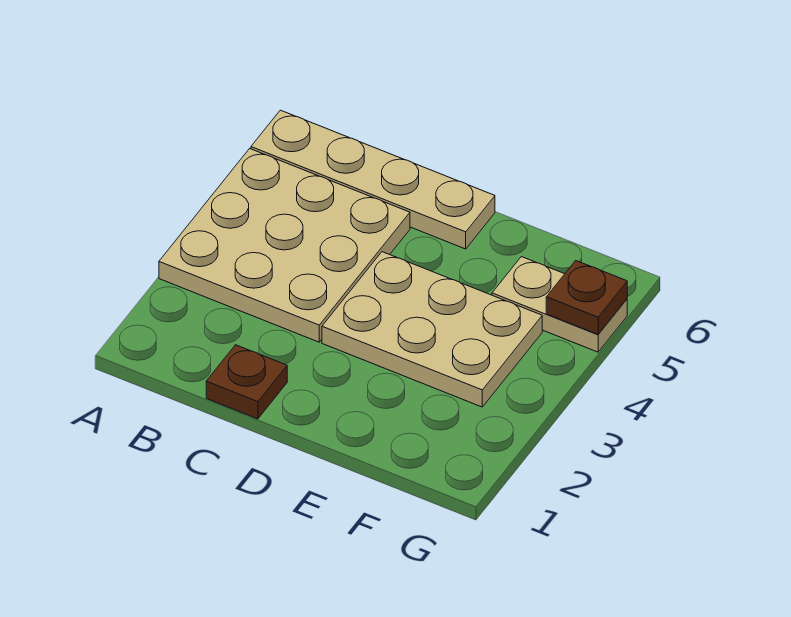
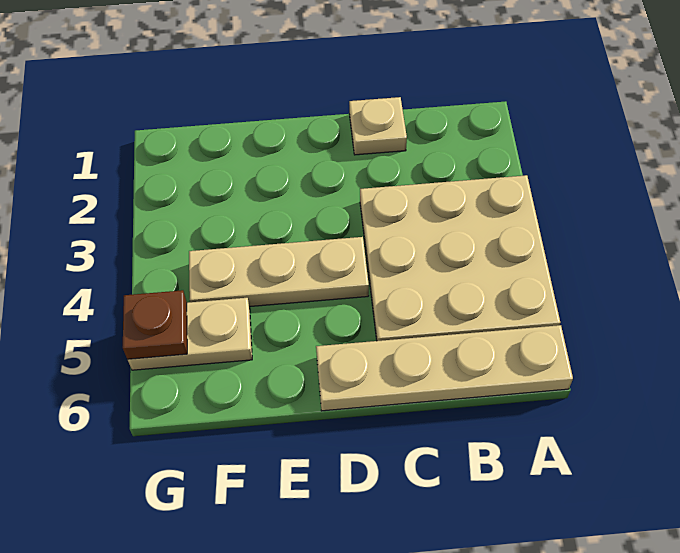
brown 1x1 plate [206,345,287,419] -> tan 1x1 plate [349,97,407,155]
tan 2x3 plate [322,252,542,407] -> tan 1x3 plate [189,237,369,307]

